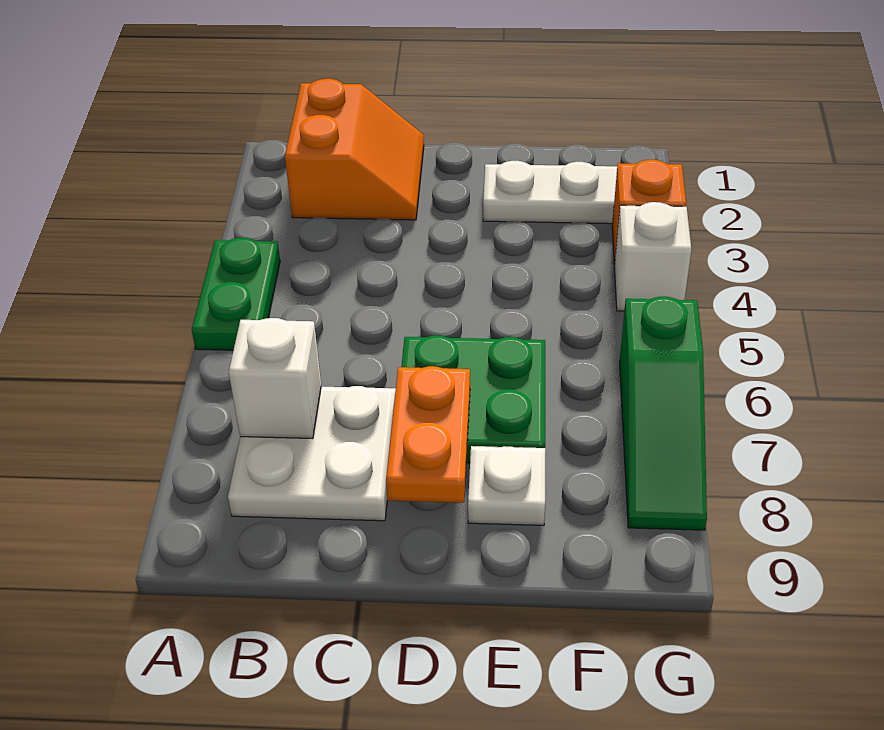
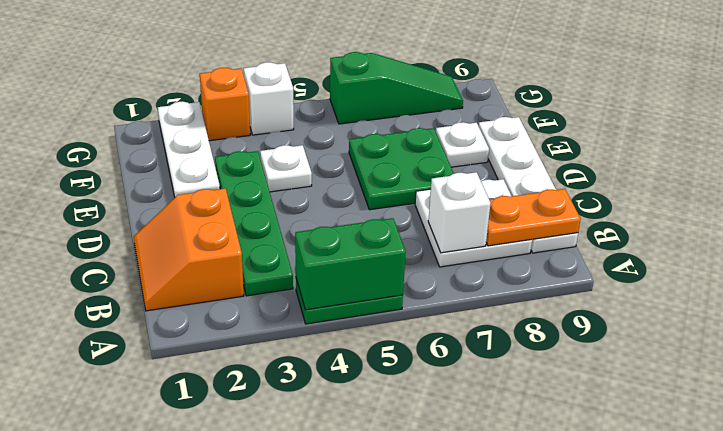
none -> green 1x2 brick [295,218,406,310]
orange 2x2 slope [285,79,424,220] -> orange 2x2 slope turned to [134,188,244,311]
none -> green 1x4 plate [215,151,293,296]
none -> white 1x4 plate [478,117,578,253]
orange 1x2 plate [386,366,470,503] -> orange 1x2 plate moved to [486,189,581,246]
none -> white 1x1 plate [260,145,312,192]

